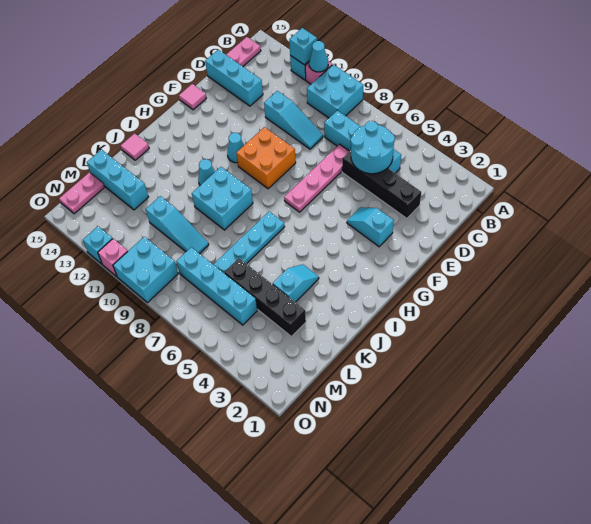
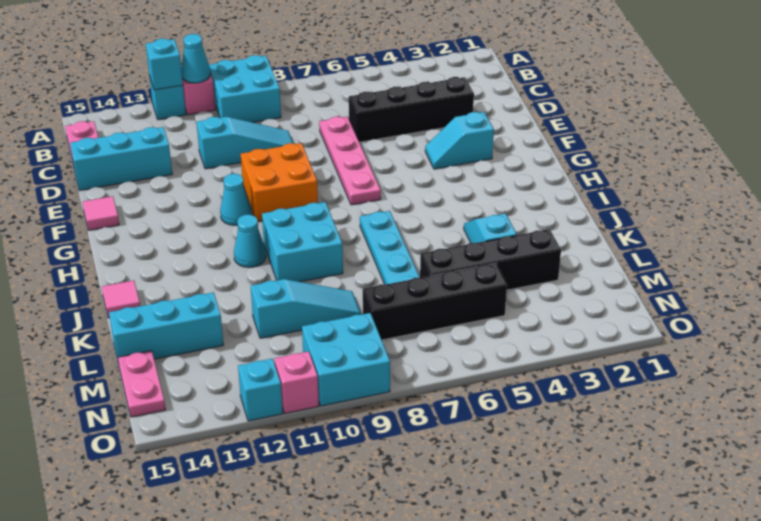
cyan 1x4 brick [324,110,401,173] -> none
cyan 2x2 round brick [351,121,395,174] -> none
cyan 1x4 brick [176,247,257,325] -> black 1x4 brick [363,263,507,340]

